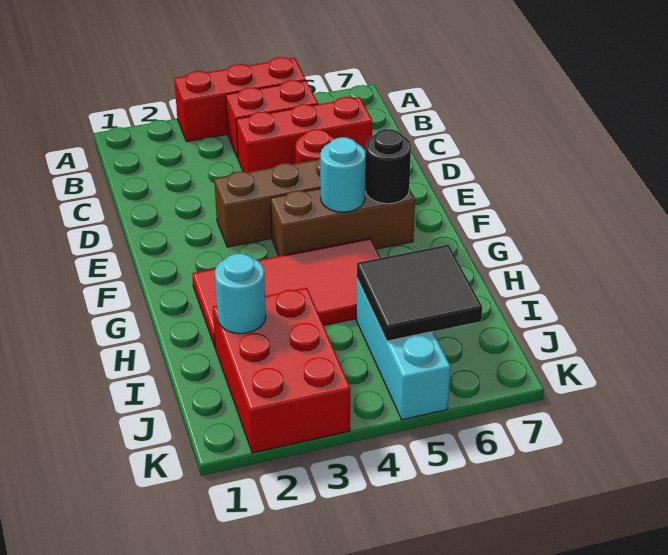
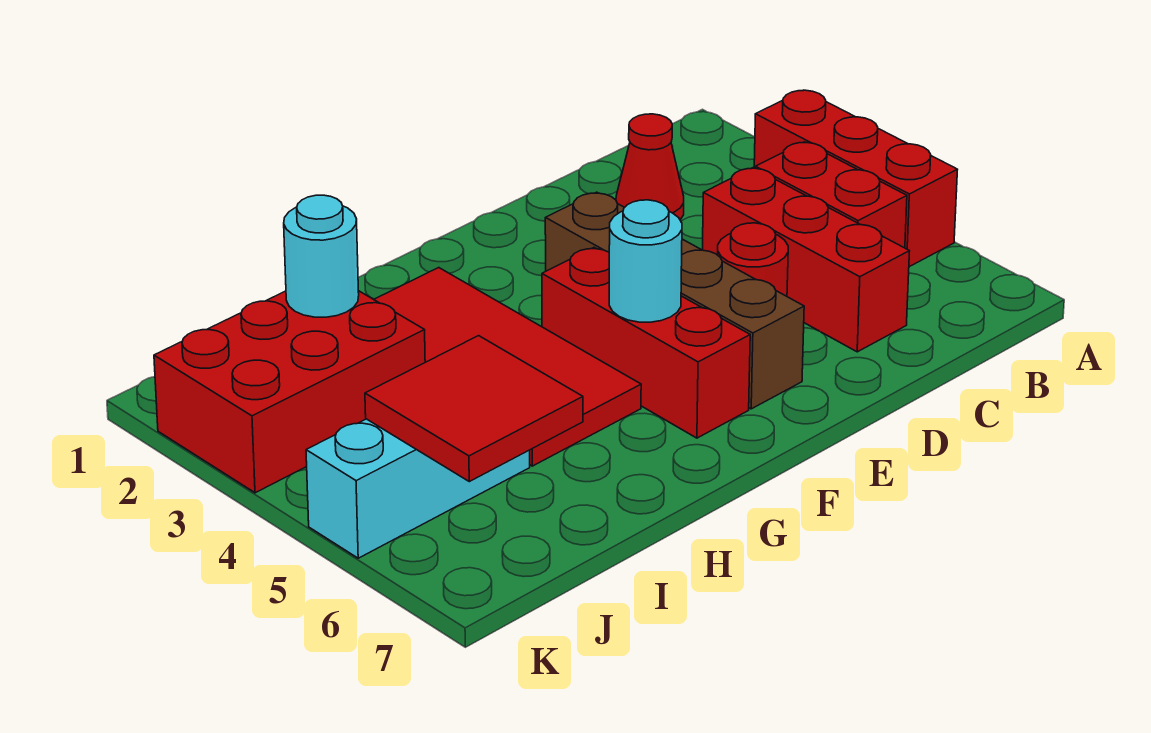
none -> red 1x1 cone [616,114,684,220]
brown 1x3 brick [271,188,415,256] -> red 1x3 brick [542,248,750,438]
black 1x1 round brick [365,129,411,204] -> none
black 2x2 tile [357,245,482,341] -> red 2x2 tile [365,336,583,482]

